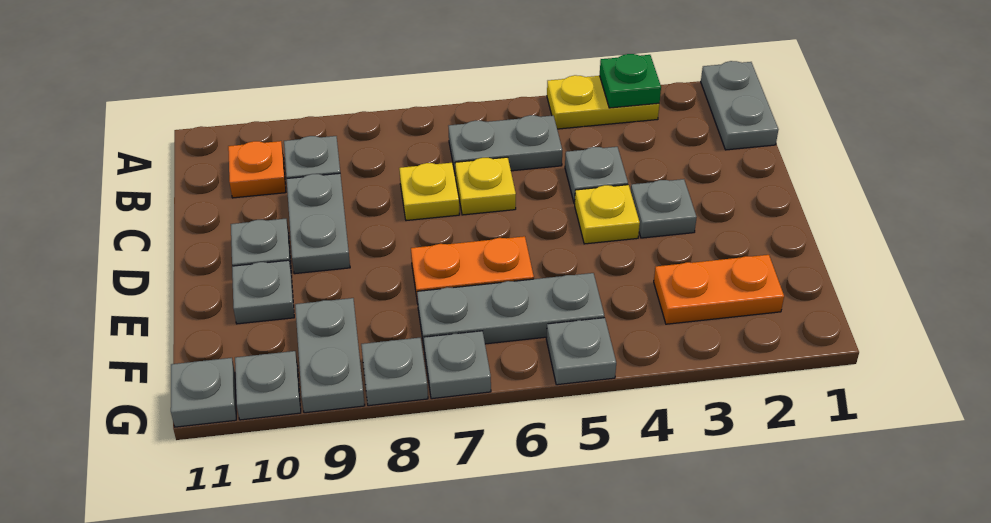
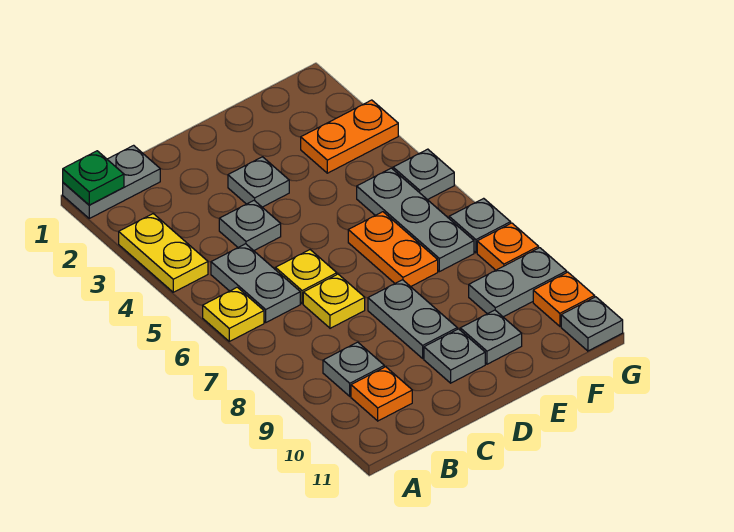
green 1x1 plate [600,54,661,108] -> green 1x1 plate moved to [63,151,124,205]
grey 1x2 plate [287,173,350,274] -> grey 1x2 plate turned to [368,280,457,358]
yellow 1x1 plate [575,185,640,244] -> yellow 1x1 plate moved to [203,287,264,341]
orange 1x2 plate [654,255,784,324] -> orange 1x2 plate turned to [301,100,398,173]
grey 1x1 plate [361,338,428,406] -> orange 1x1 plate [477,223,539,270]
grey 1x1 plate [235,351,301,420] -> orange 1x1 plate [533,272,595,326]

